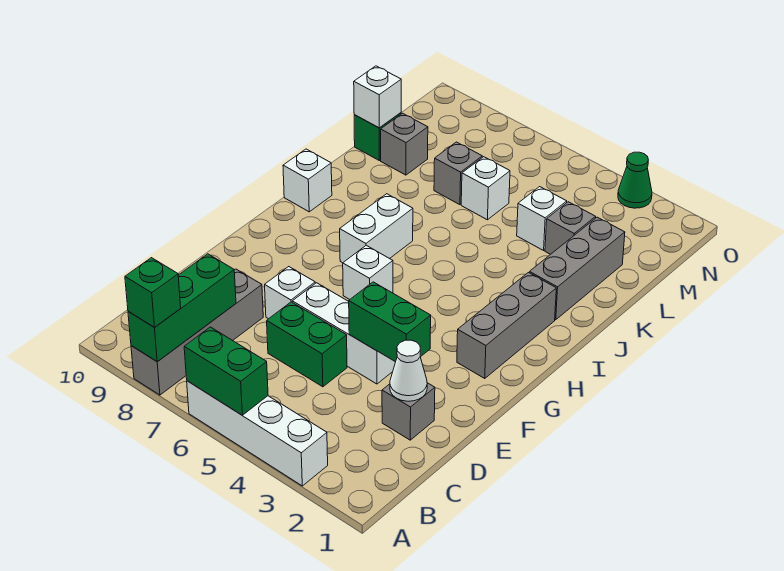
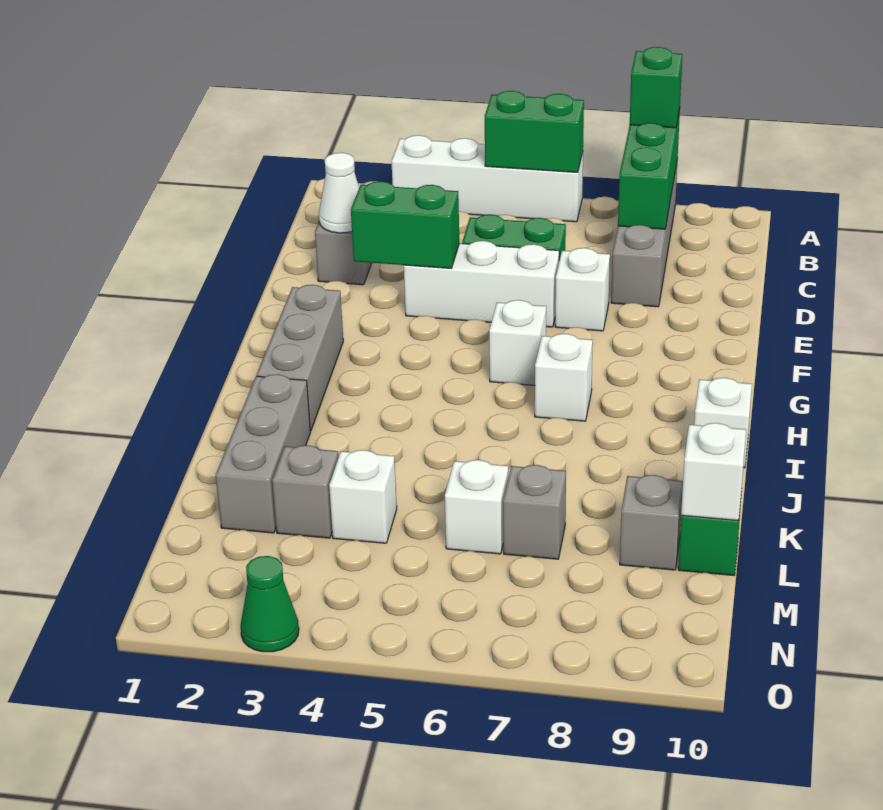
white 1x2 brick [340,194,413,263] -> white 1x1 brick [535,334,593,421]

